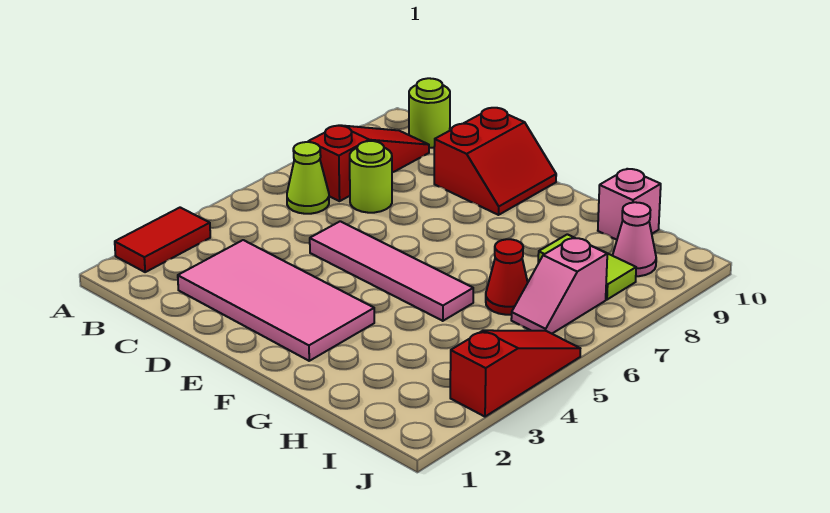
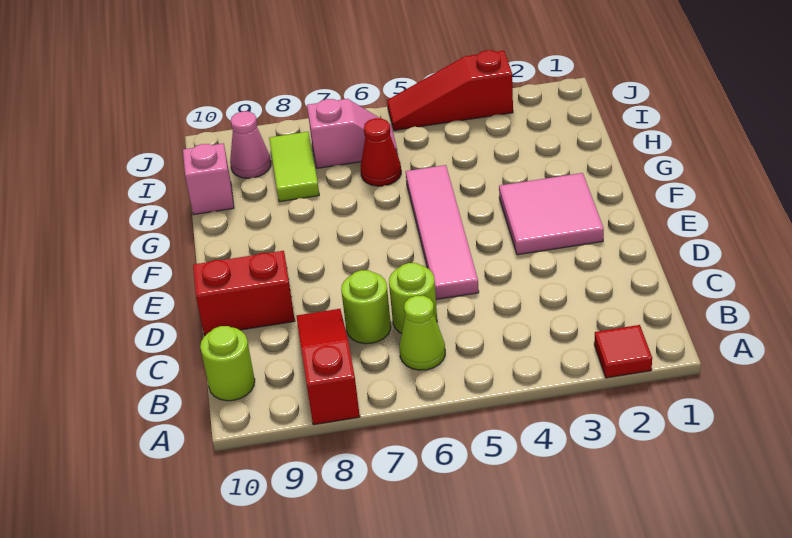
red 1x2 tile [115,207,210,272] -> red 1x1 tile [594,325,652,378]
red 1x3 slope [308,125,429,201] -> red 1x3 slope turned to [296,309,360,425]
pink 2x4 tile [178,240,374,361] -> pink 2x2 tile [499,173,604,255]
none -> lime 1x1 round brick [389,263,437,333]

